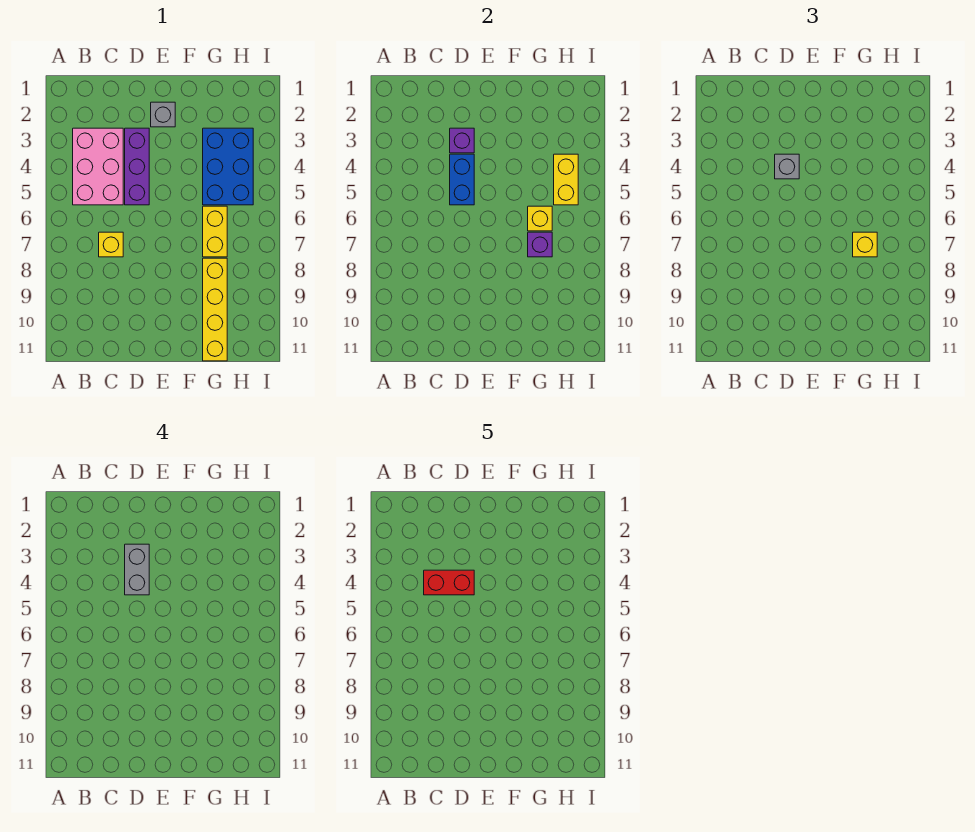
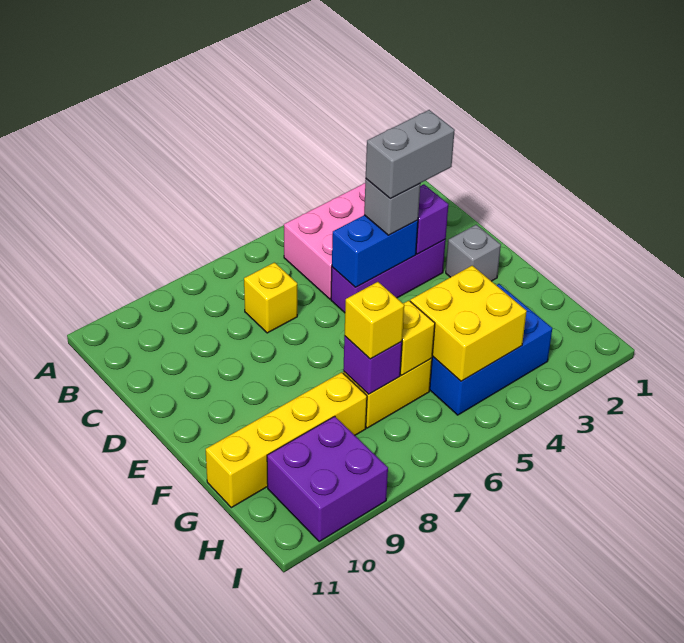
red 1x2 brick [424,570,474,595] -> none
yellow 1x2 brick [554,154,578,205] -> yellow 2x2 brick [410,266,527,381]
none -> purple 2x2 brick [267,416,388,541]

